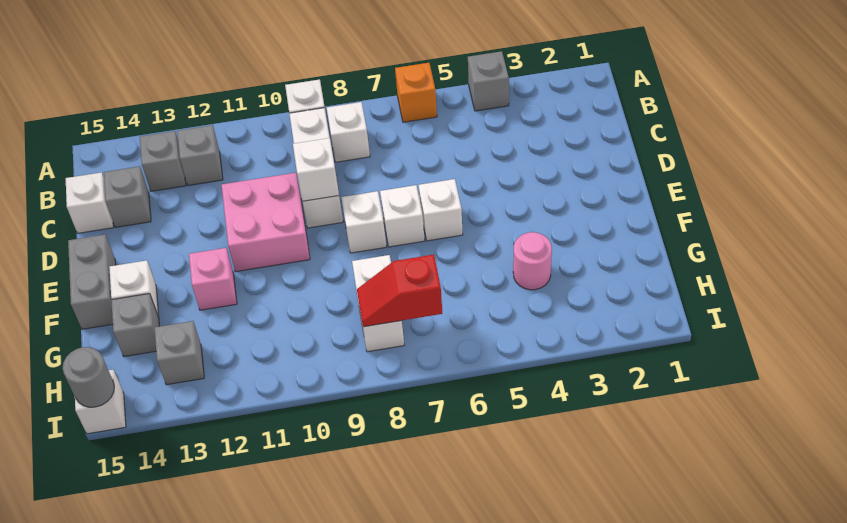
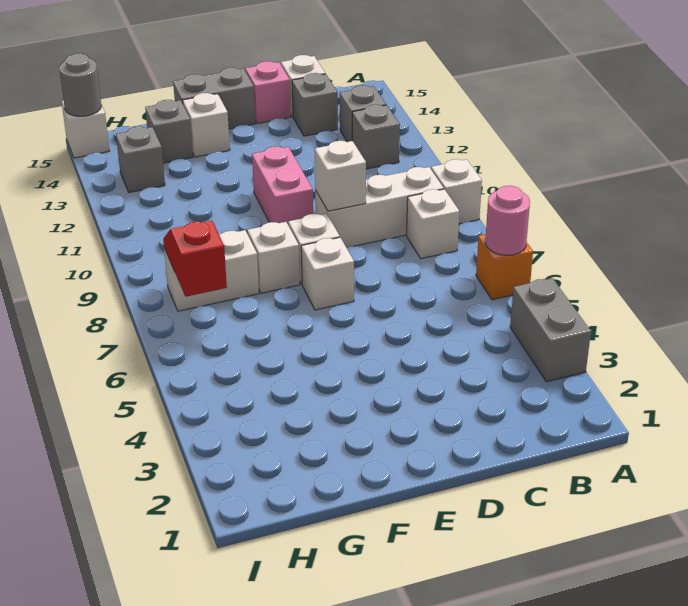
grey 1x1 brick [468,51,509,111] -> grey 1x2 brick [510,278,591,382]
pink 2x2 brick [221,173,310,272] -> pink 1x2 brick [252,146,313,224]
white 1x1 brick [419,179,463,241] -> white 1x1 brick moved to [247,222,300,293]
pink 1x1 brick [189,248,237,310] -> pink 1x1 brick moved to [245,61,291,124]
pink 1x1 round brick [513,232,552,290] -> pink 1x1 round brick moved to [485,186,530,255]

